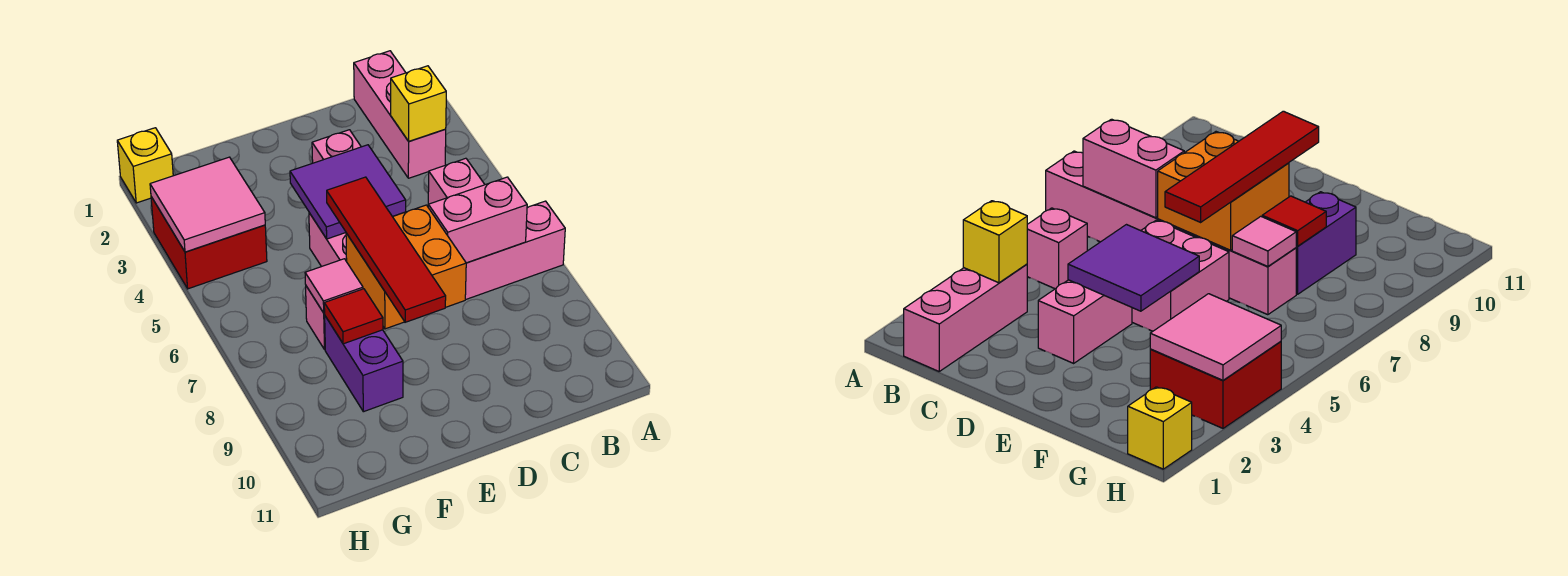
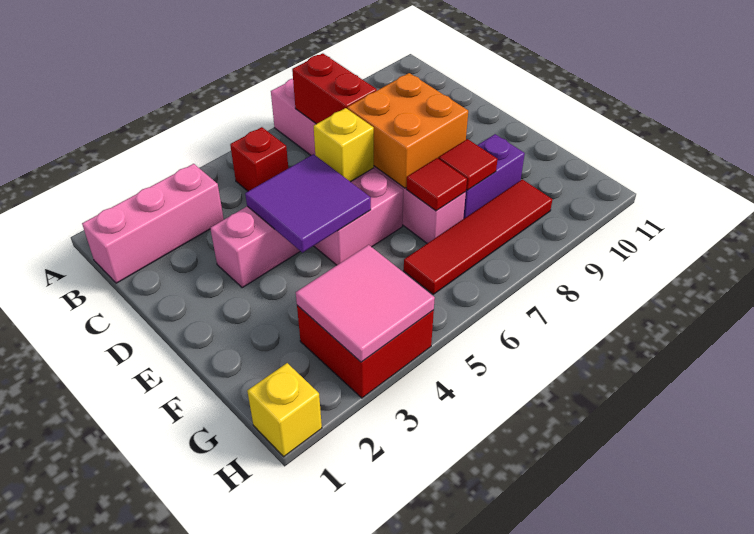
yellow 1x1 brick [391,66,446,141] -> yellow 1x1 brick moved to [314,108,374,182]
pink 1x1 brick [428,158,485,204] -> red 1x1 brick [230,127,288,191]
pink 1x2 brick [428,177,527,263] -> red 1x2 brick [292,53,377,124]
red 1x4 tile [327,177,446,322] -> red 1x4 tile moved to [404,179,552,294]
pink 1x1 tile [305,259,363,313] -> red 1x1 tile [406,158,467,211]

